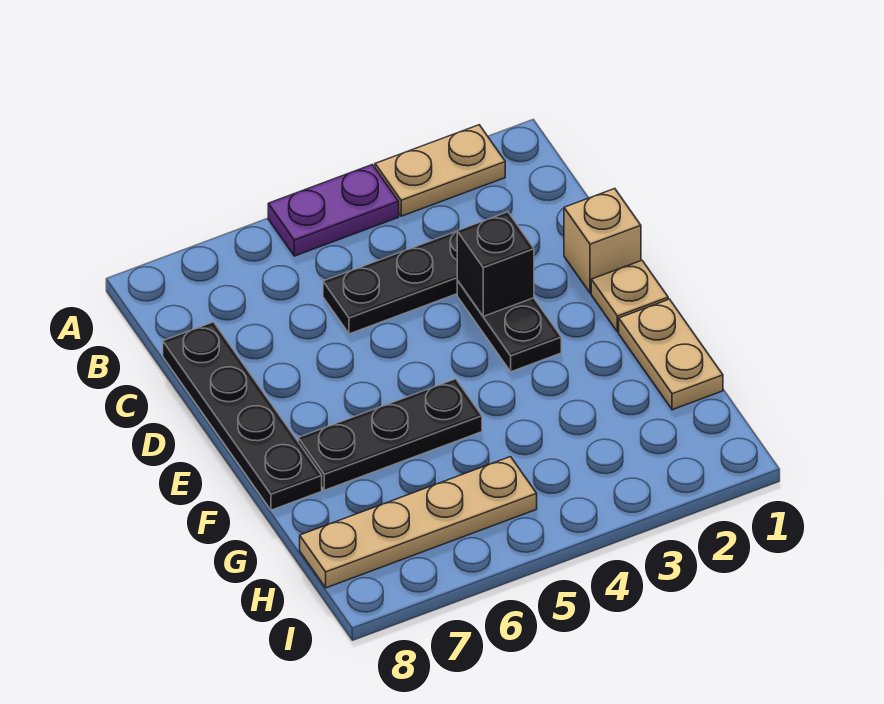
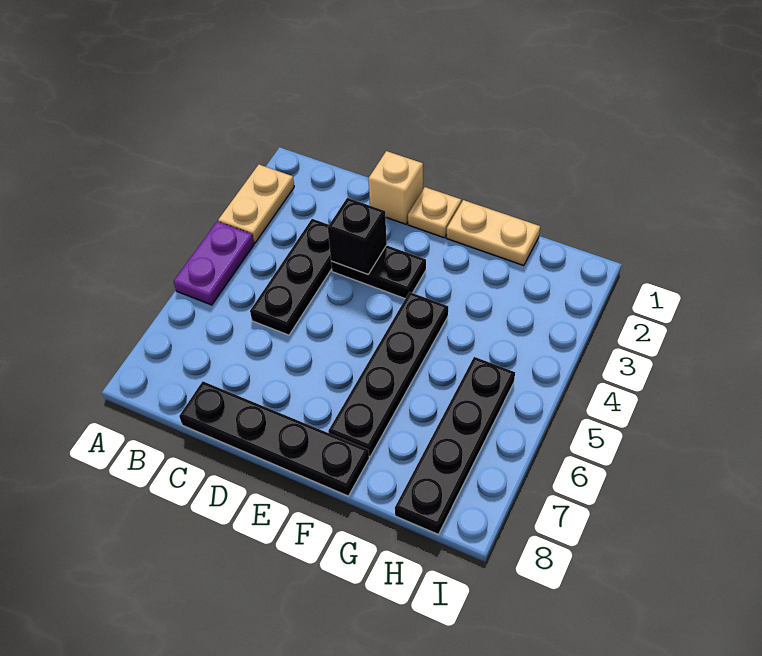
black 1x3 plate [298,379,482,490] -> black 1x4 plate [328,292,448,457]
tan 1x4 plate [300,457,537,588] -> black 1x4 plate [395,357,515,534]

